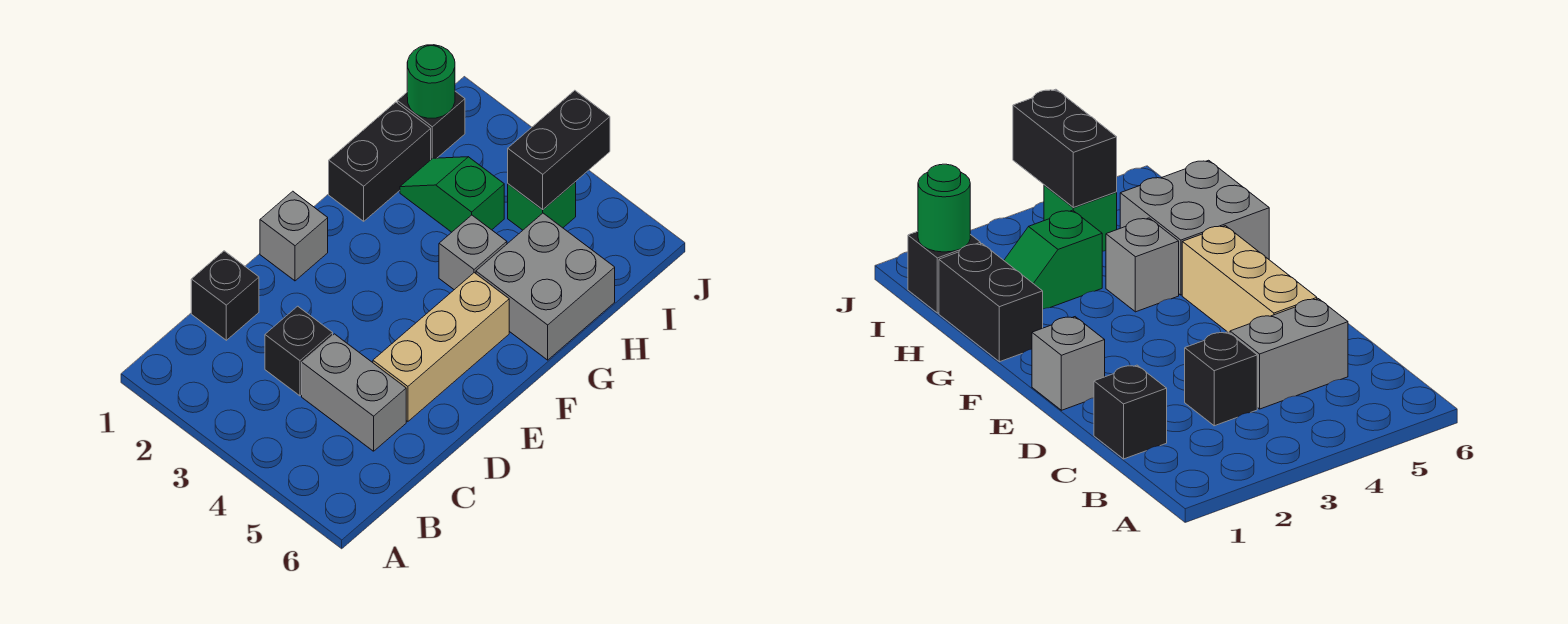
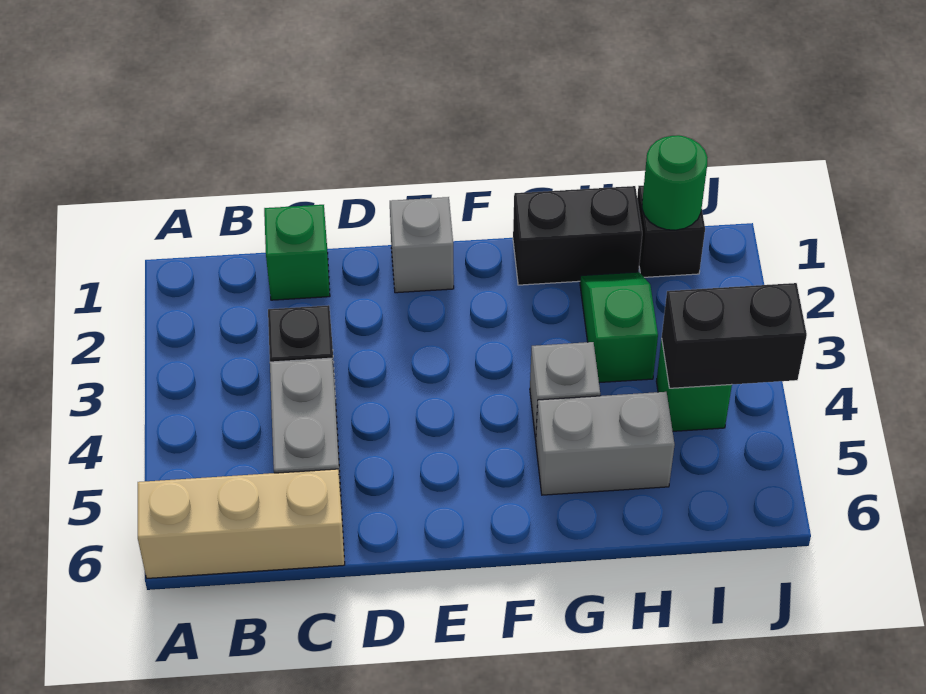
black 1x1 brick [191,251,259,340] -> green 1x1 brick [264,205,330,300]
tan 1x3 brick [373,273,509,421] -> tan 1x3 brick moved to [138,469,345,578]
grey 2x2 brick [476,213,615,360] -> grey 1x2 brick [536,392,675,495]

